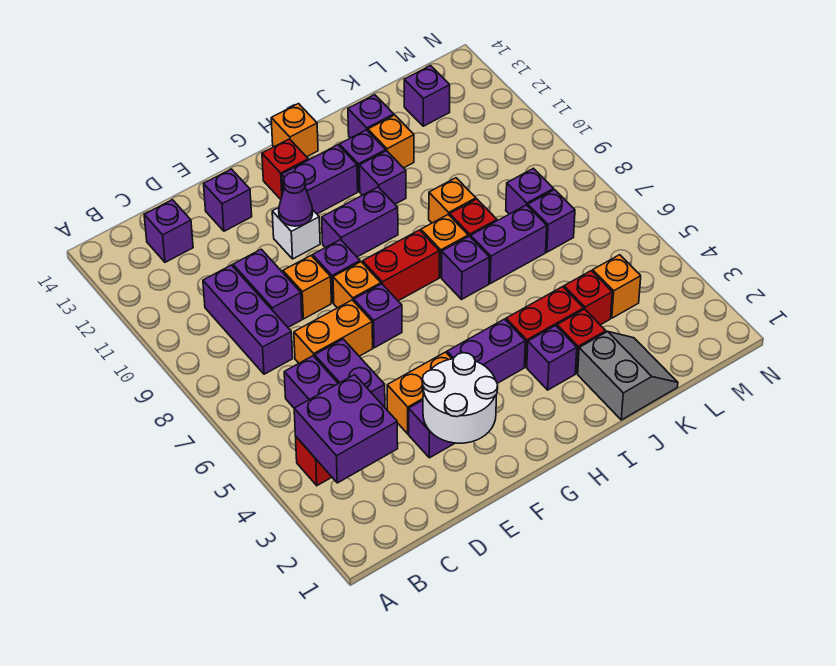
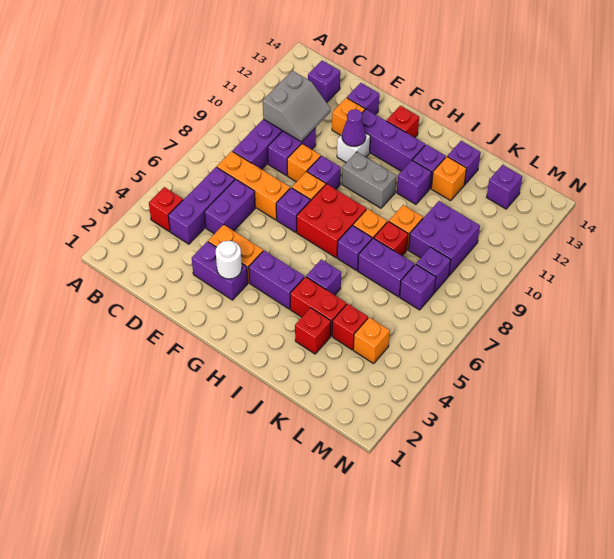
purple 2x2 brick [294,375,398,483] -> purple 2x2 brick moved to [408,201,480,275]
orange 1x2 brick [294,300,373,363] -> orange 1x3 brick [217,151,290,220]
white 2x2 round brick [422,353,498,443] -> white 1x1 round brick [216,241,242,279]
red 1x2 brick [363,230,439,301] -> red 2x2 brick [297,184,366,258]
purple 1x2 brick [322,187,398,257] -> grey 1x2 brick [342,152,396,208]
purple 1x2 brick [282,145,358,214] -> purple 1x3 brick [362,109,425,171]
orange 1x1 brick [271,104,318,157] -> orange 1x1 brick moved to [332,98,365,135]
purple 1x1 brick [527,326,577,390] -> purple 1x1 brick moved to [306,259,341,295]
grey 2x2 slope [578,331,678,420] -> grey 2x2 slope moved to [263,71,331,142]

